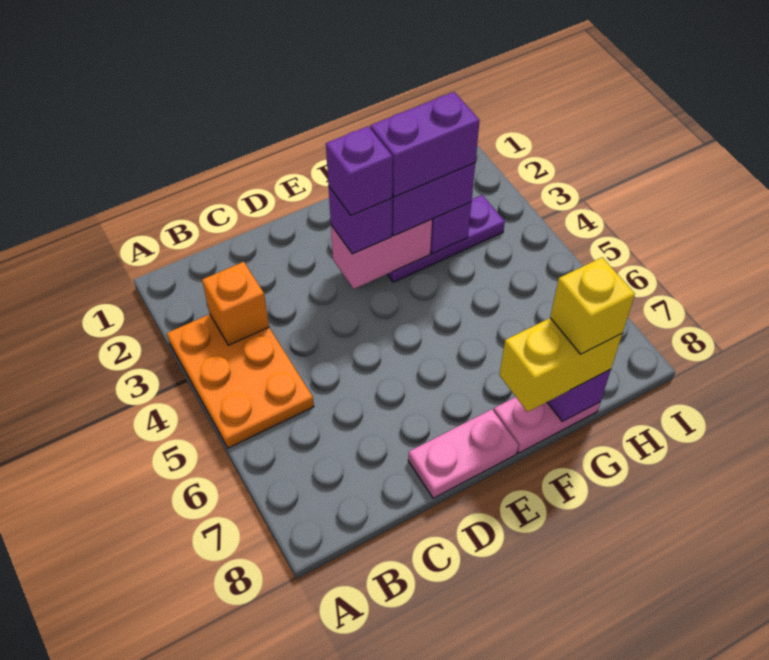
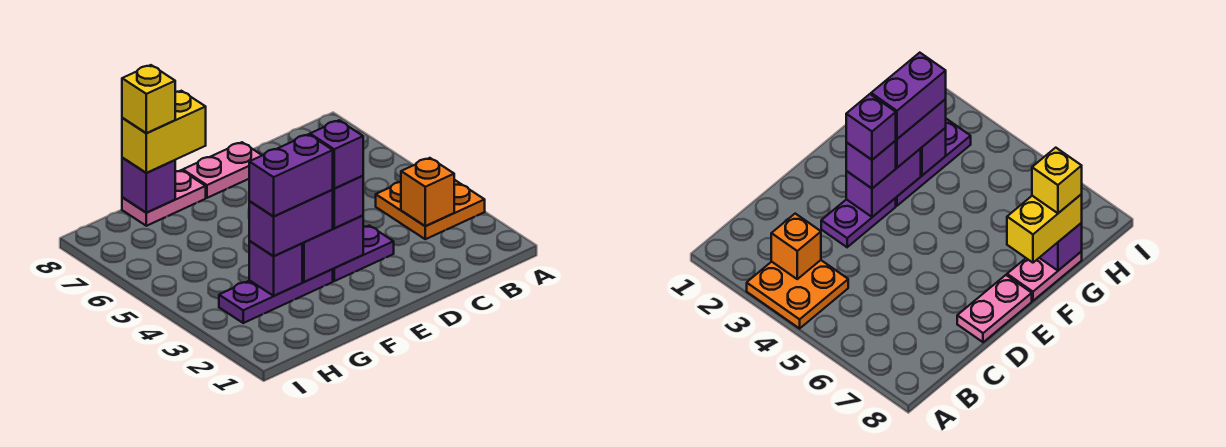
orange 2x3 plate [167,314,314,448] -> orange 2x2 plate [376,180,485,239]
none -> purple 1x2 plate [333,226,394,281]
pink 1x2 brick [331,219,432,289] -> purple 1x2 brick [302,216,363,282]

